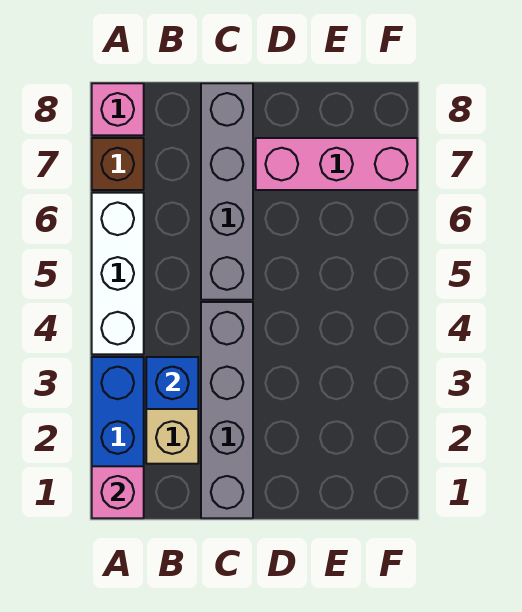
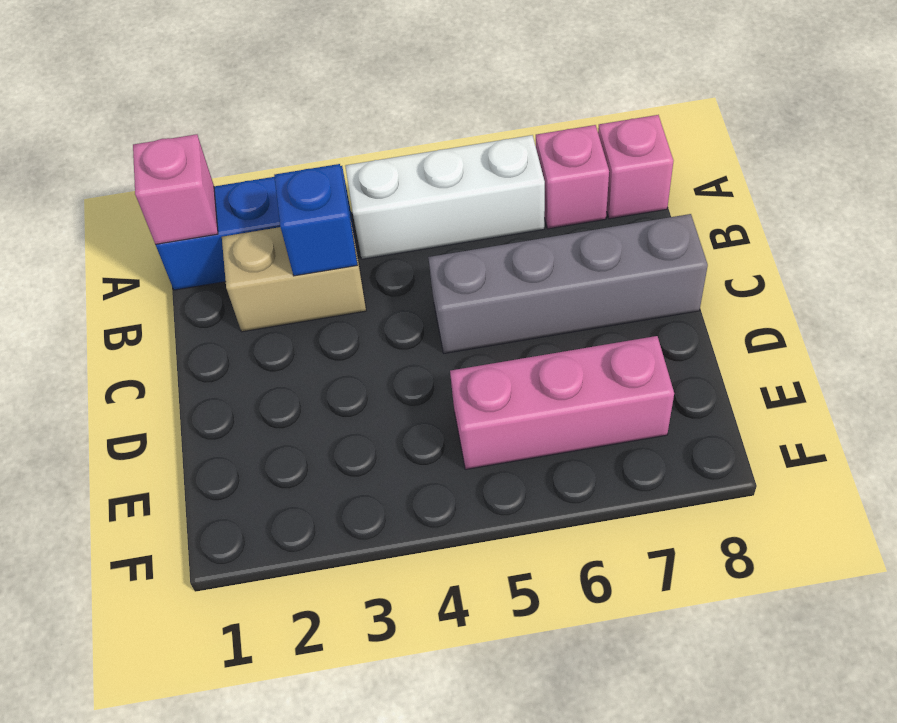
brown 1x1 brick [92,138,144,190] -> pink 1x1 brick [536,125,609,229]
grey 1x4 brick [201,302,253,518] -> none
pink 1x3 brick [256,138,417,190] -> pink 1x3 brick turned to [450,336,674,469]

